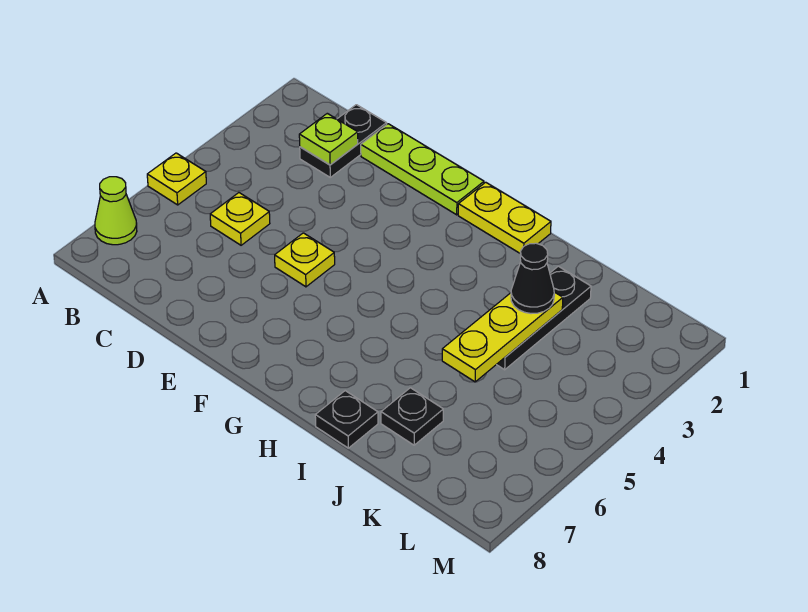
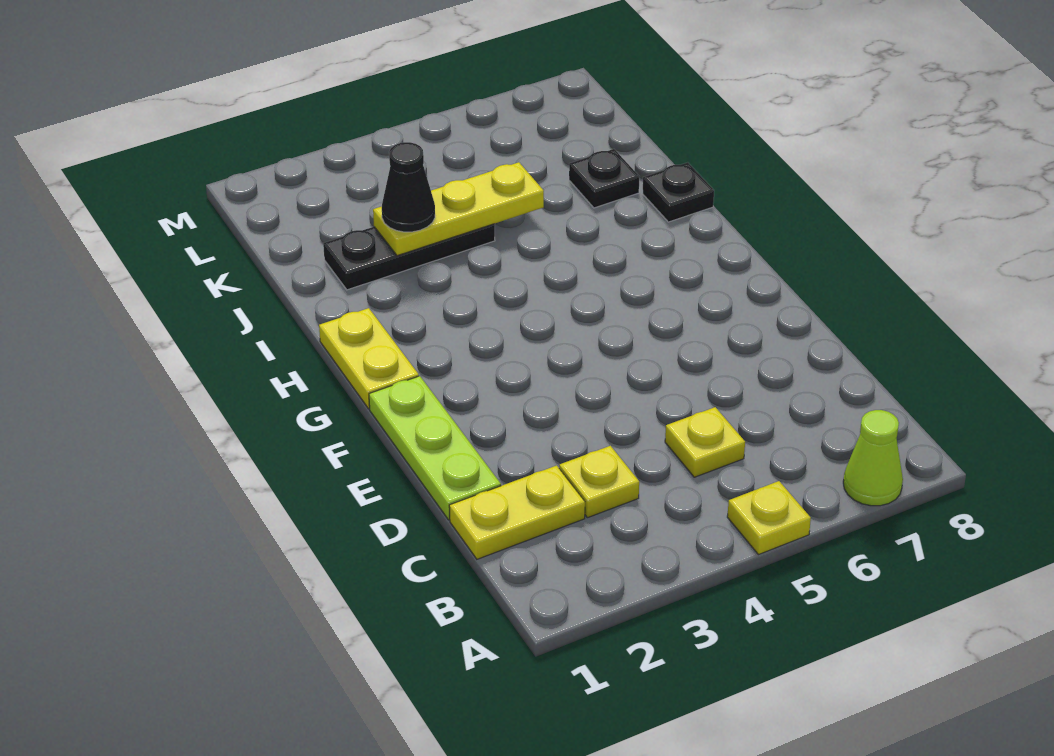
black 1x2 plate [300,105,387,177] -> yellow 1x2 plate [449,465,585,559]
lime 1x1 plate [299,113,358,165] -> none
yellow 1x1 plate [275,233,335,287] -> yellow 1x1 plate moved to [559,446,639,518]

